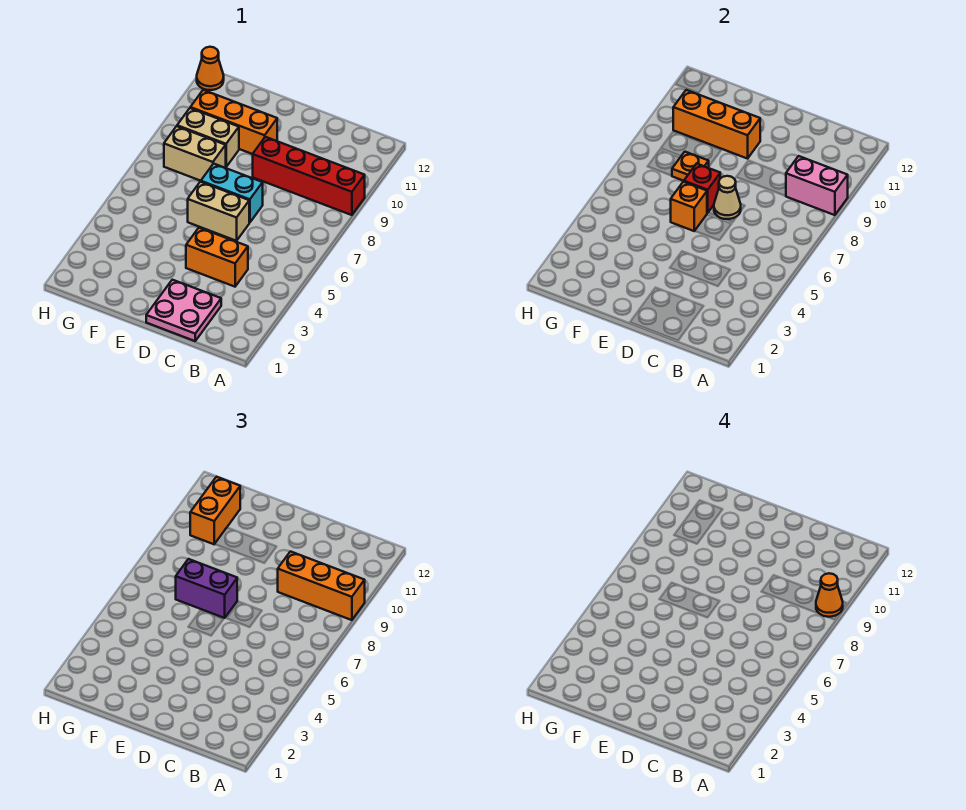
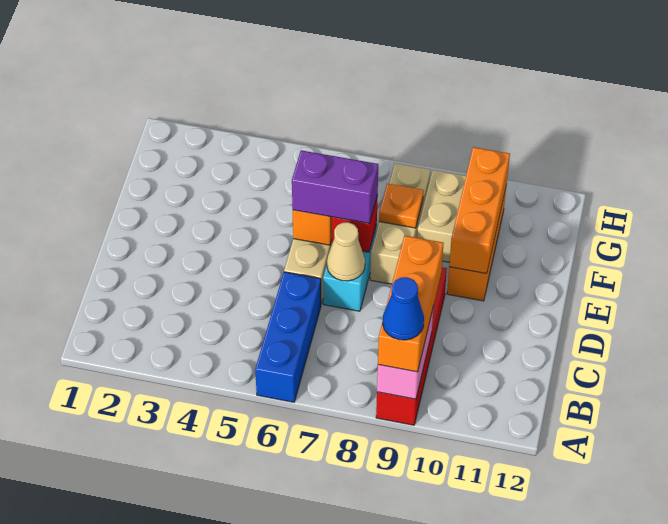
none -> blue 1x3 brick [255,272,321,402]
orange 1x1 cone [816,573,843,617] -> blue 1x1 cone [383,277,424,340]
pink 2x2 plate [146,280,221,341] -> none
orange 1x2 brick [186,228,248,287] -> none
purple 1x2 brick [176,559,237,618] -> purple 1x2 brick turned to [292,150,378,224]
tan 1x2 brick [164,126,226,181] -> tan 1x3 brick [370,163,430,284]
orange 1x2 brick [190,477,240,544] -> none
orange 1x1 cone [197,47,224,90] -> none

